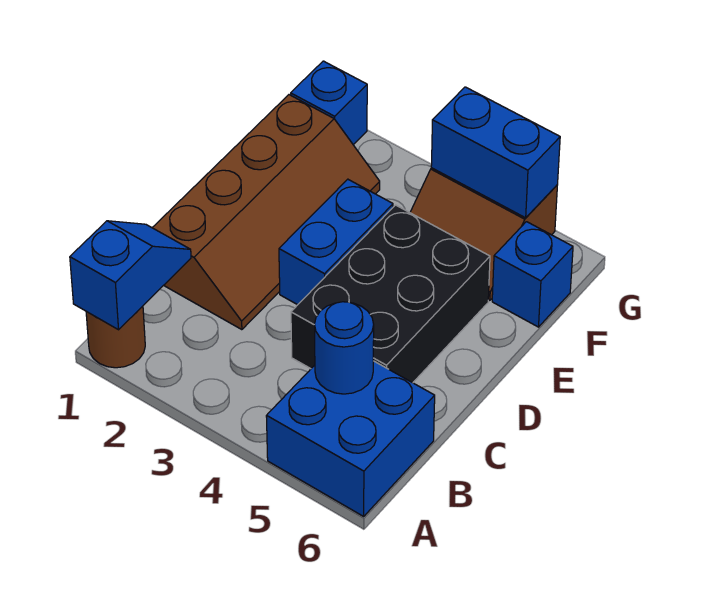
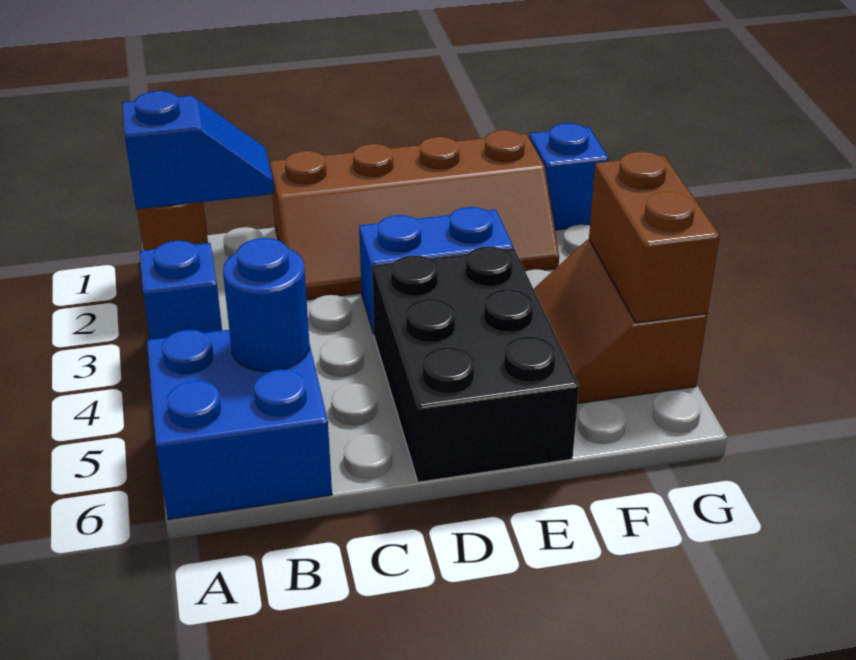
black 2x3 brick [291,205,490,383] -> black 2x3 brick turned to [372,246,579,482]
blue 1x1 brick [492,222,573,327] -> blue 1x1 brick moved to [139,241,222,340]
blue 1x2 brick [431,87,560,218] -> brown 1x2 brick [589,151,720,323]

